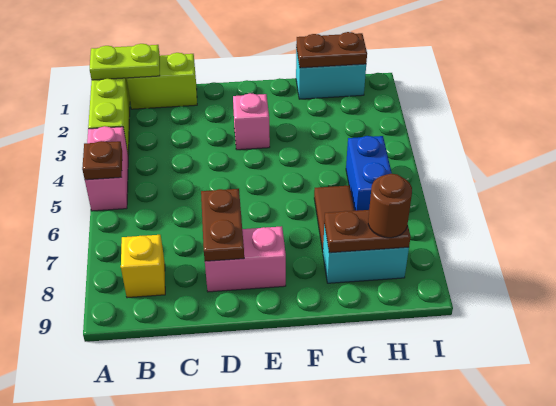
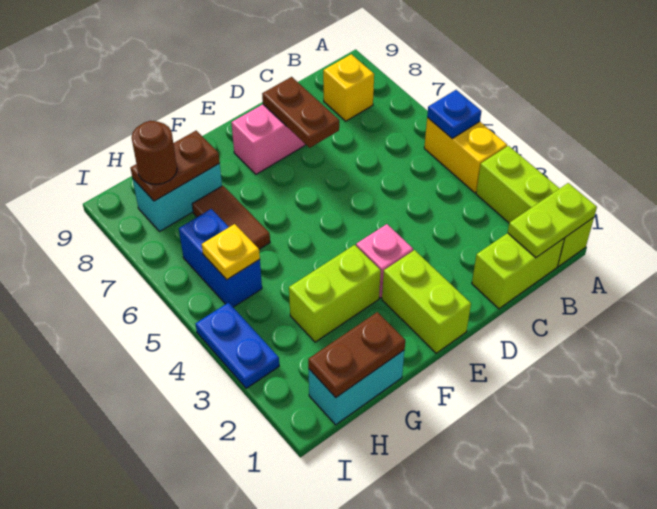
pink 1x2 brick [85,126,128,211] -> yellow 1x2 brick [424,118,507,193]
brown 1x1 plate [82,141,122,180] -> blue 1x1 plate [427,90,481,138]
none -> lime 1x2 brick [382,250,471,353]
none -> lime 1x2 brick [289,245,381,342]
none -> yellow 1x1 plate [202,224,260,280]
none -> blue 1x2 plate [195,303,279,388]

